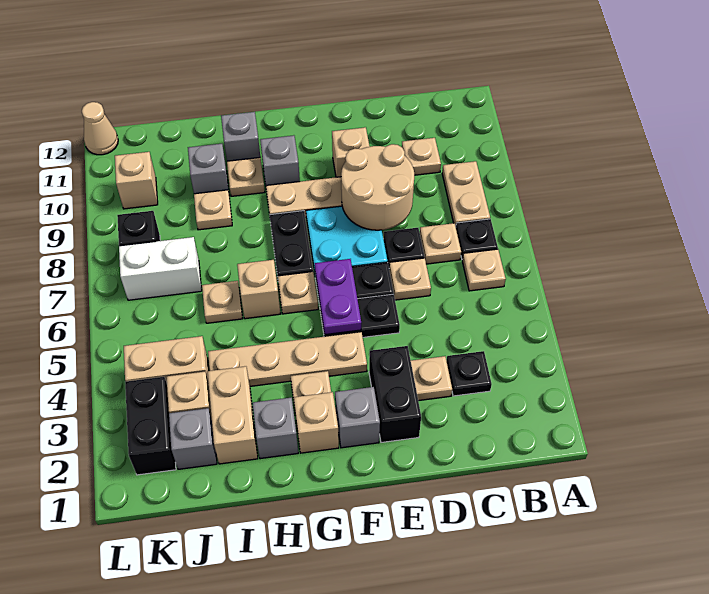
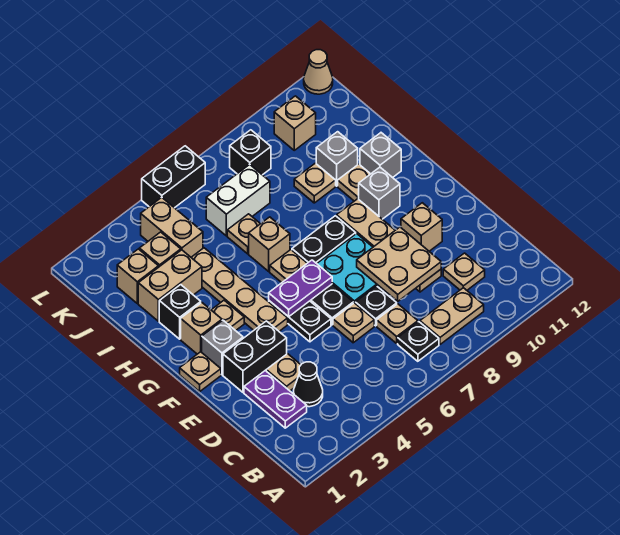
tan 1x1 plate [462,249,506,291] -> tan 1x1 plate moved to [180,352,221,391]
none -> purple 1x2 plate [244,371,307,428]
black 1x1 plate [447,351,492,396] -> black 1x1 cone [294,362,323,407]
tan 2x2 round brick [341,144,414,230] -> tan 2x2 plate [357,227,441,301]
grey 1x1 brick [252,398,298,459] -> black 1x1 brick [159,285,201,339]
grey 1x1 brick [169,408,217,469] -> tan 1x1 brick [117,249,159,303]
white 1x2 brick [119,237,202,300] -> white 1x2 brick turned to [206,164,270,236]
black 1x2 brick [125,377,176,475] -> black 1x2 brick moved to [142,146,205,208]

